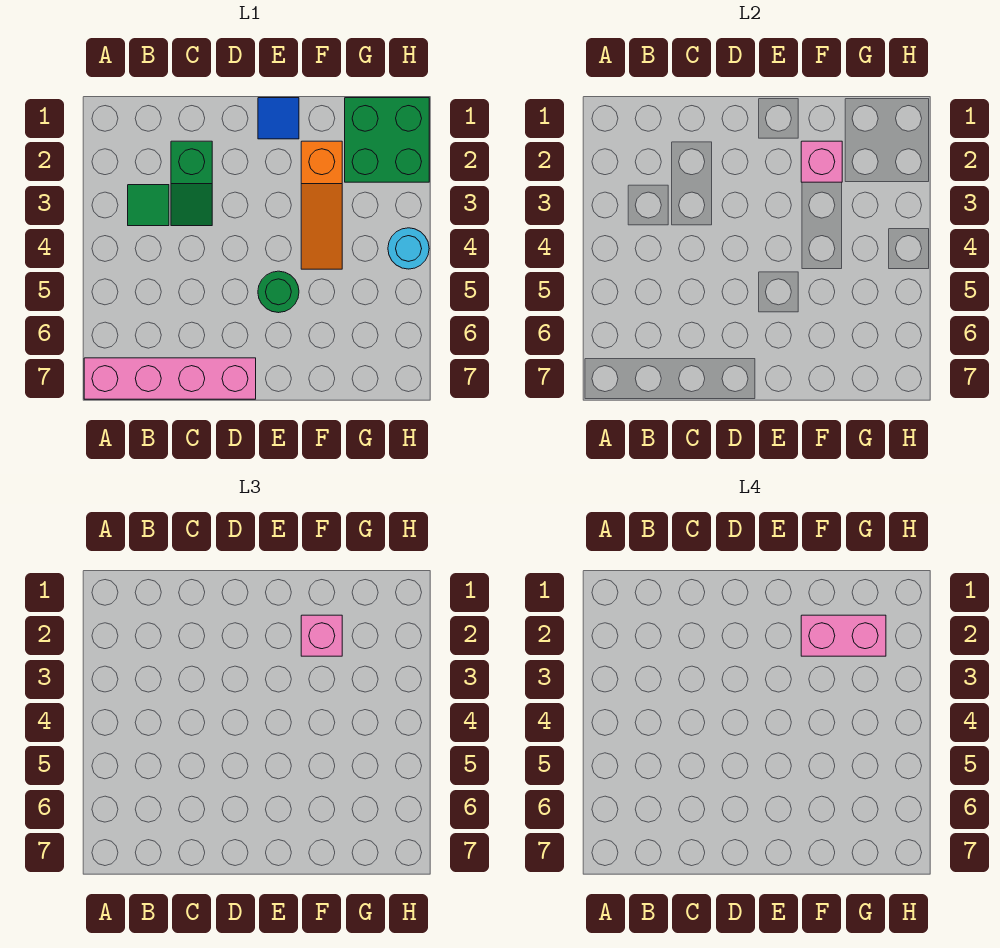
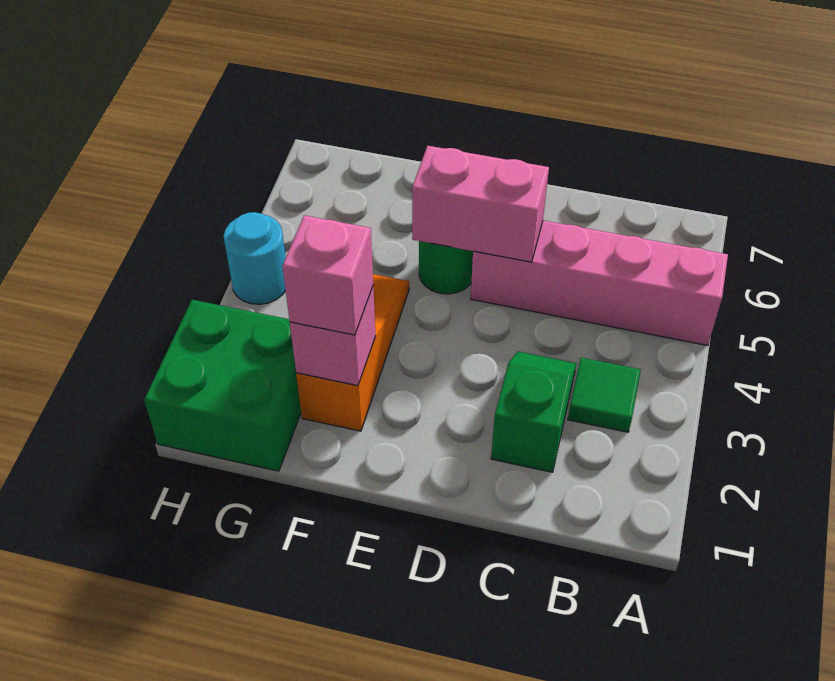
pink 1x4 brick [84,358,256,399] -> pink 1x4 brick moved to [471,220,728,346]
blue 1x1 tile [258,98,299,139] -> none
pink 1x2 brick [801,615,886,656] -> pink 1x2 brick moved to [412,146,549,262]

